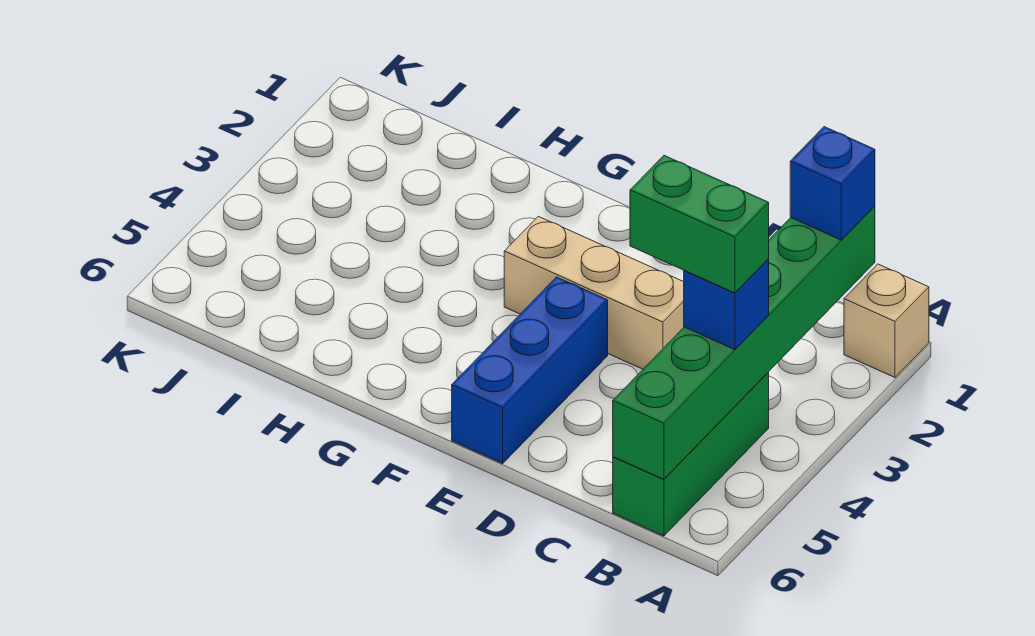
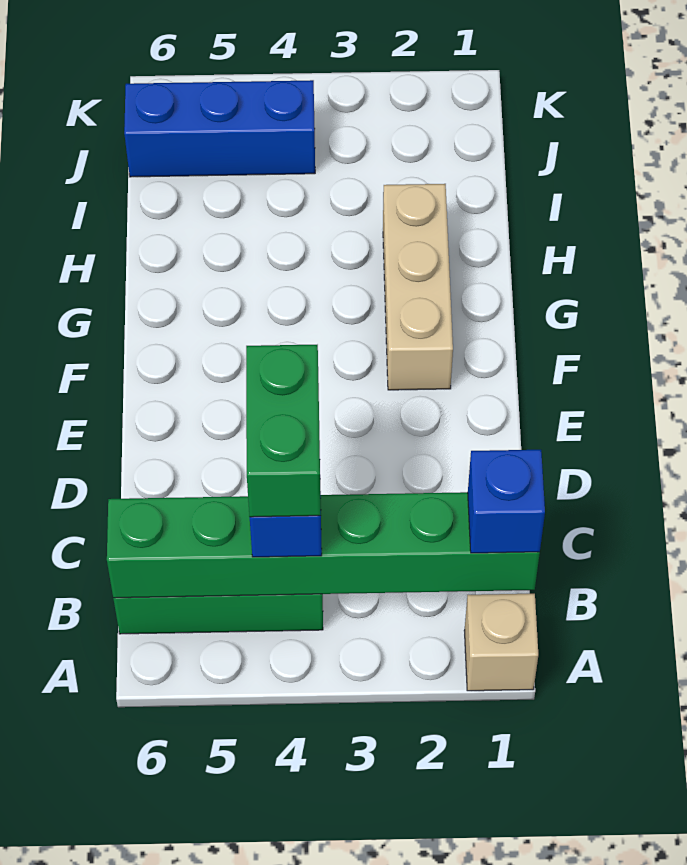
tan 1x3 brick [504,216,684,369] -> tan 1x3 brick moved to [383,184,453,390]
blue 1x3 brick [452,277,608,464] -> blue 1x3 brick moved to [124,80,315,177]

